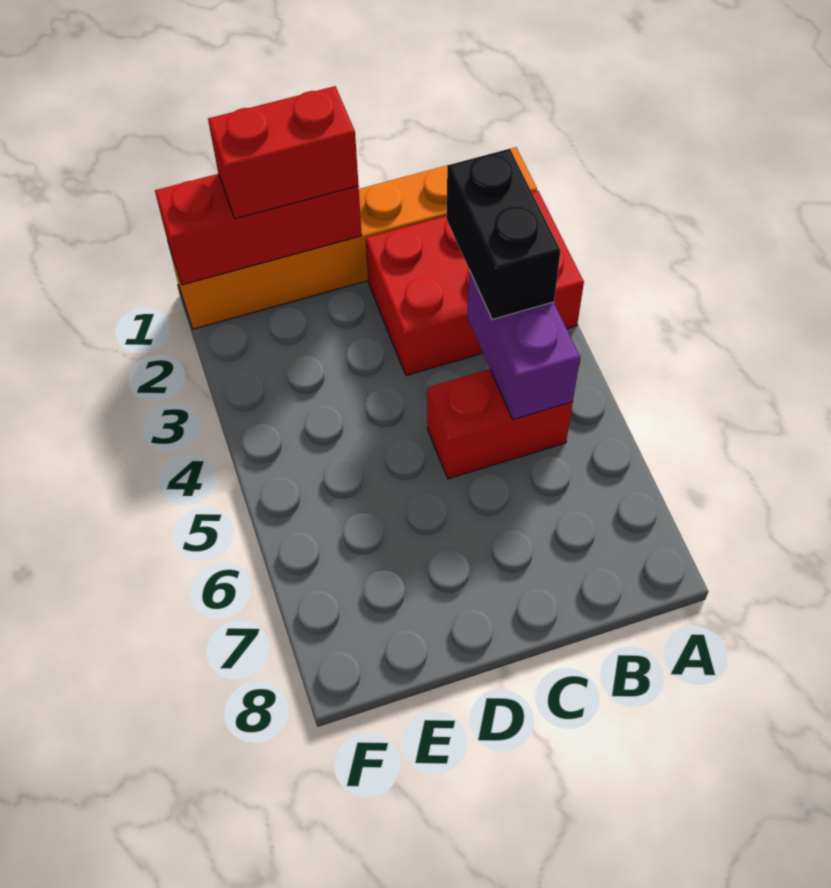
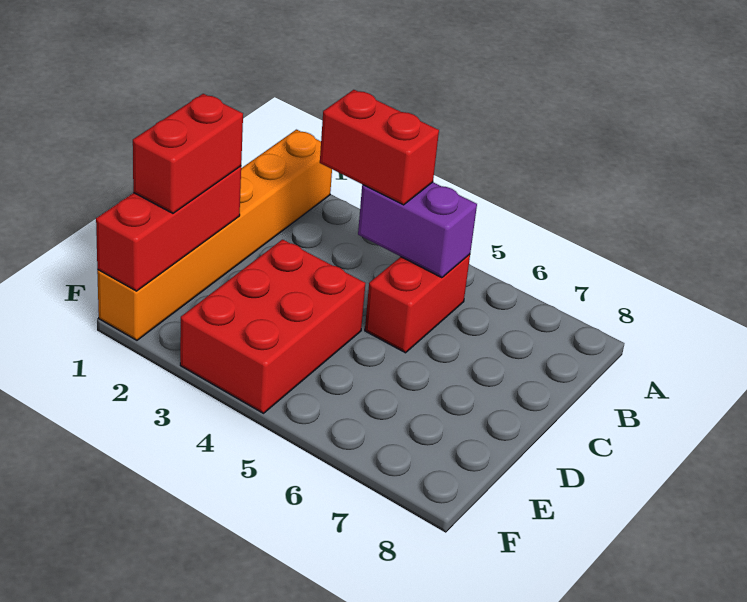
red 2x3 brick [366,191,584,375] -> red 2x3 brick moved to [180,239,366,413]
black 1x2 brick [446,149,561,319] -> red 1x2 brick [320,90,439,205]

